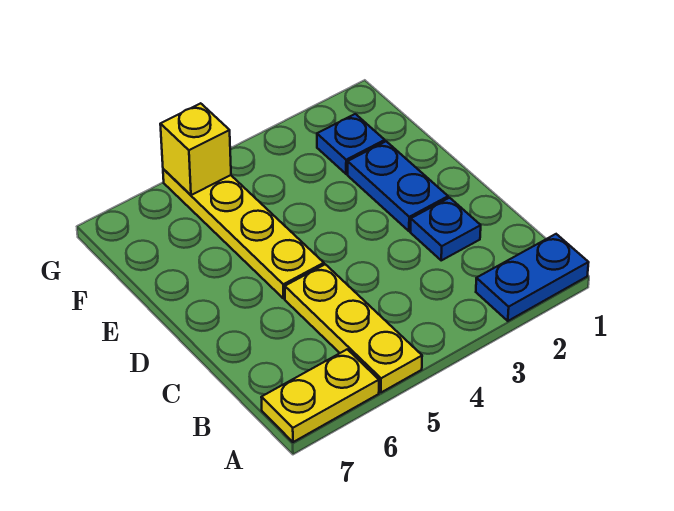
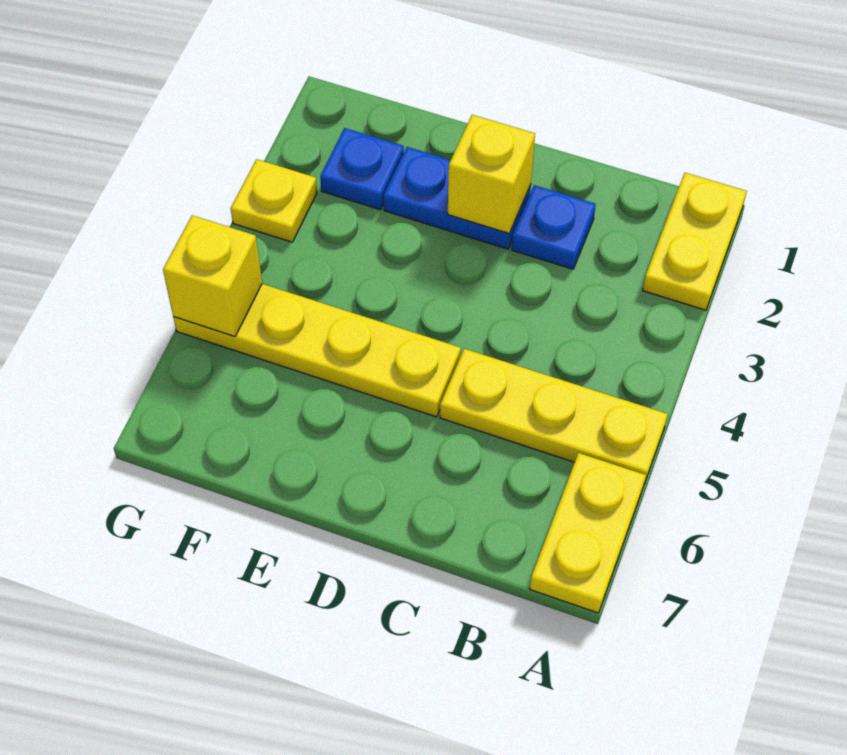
blue 1x2 plate [476,234,589,321] -> yellow 1x2 plate [643,173,747,310]
none -> yellow 1x1 brick [448,115,535,233]
none -> yellow 1x1 plate [231,159,317,242]

